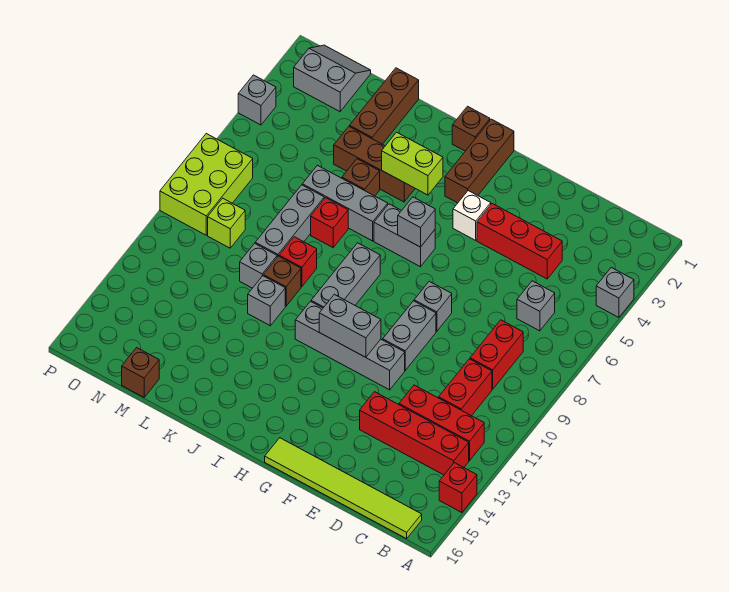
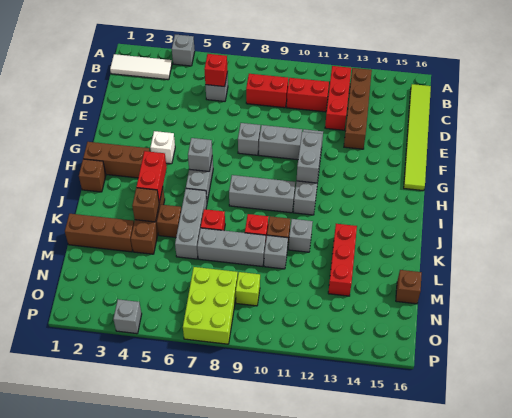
red 1x1 brick [439,463,477,513] -> red 1x1 brick moved to [204,54,228,87]
none -> white 1x3 tile [110,54,172,80]
red 1x4 brick [360,392,469,475] -> brown 1x4 brick [344,68,372,149]
red 1x3 brick [477,204,562,279] -> red 1x3 brick moved to [328,224,357,296]
lime 1x2 brick [382,132,443,195] -> red 1x2 brick [136,151,167,202]
none -> brown 1x1 brick [132,188,159,222]
grey 2x2 slope [294,45,371,112] -> none
lime 2x3 brick [160,134,253,235] -> lime 2x3 brick turned to [183,267,238,344]

